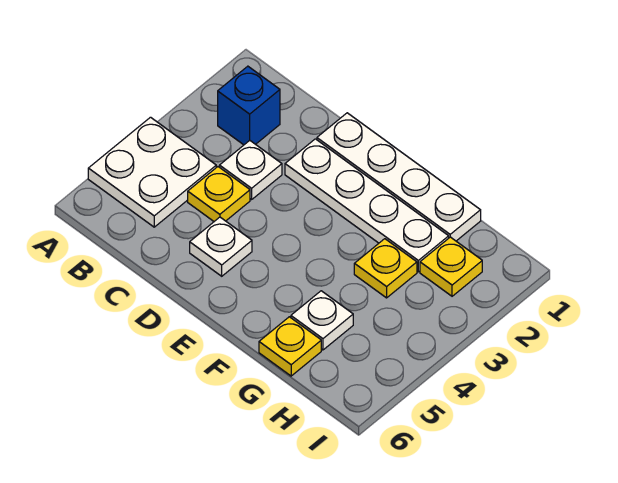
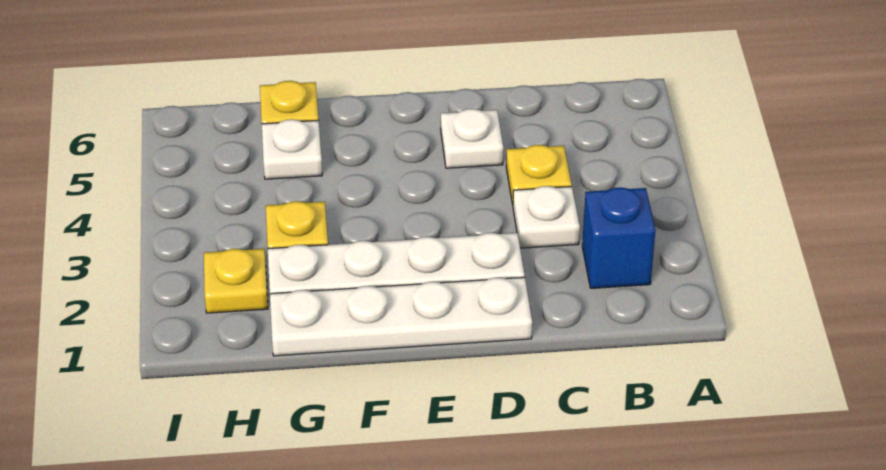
white 2x2 plate [88,117,216,227] -> none

